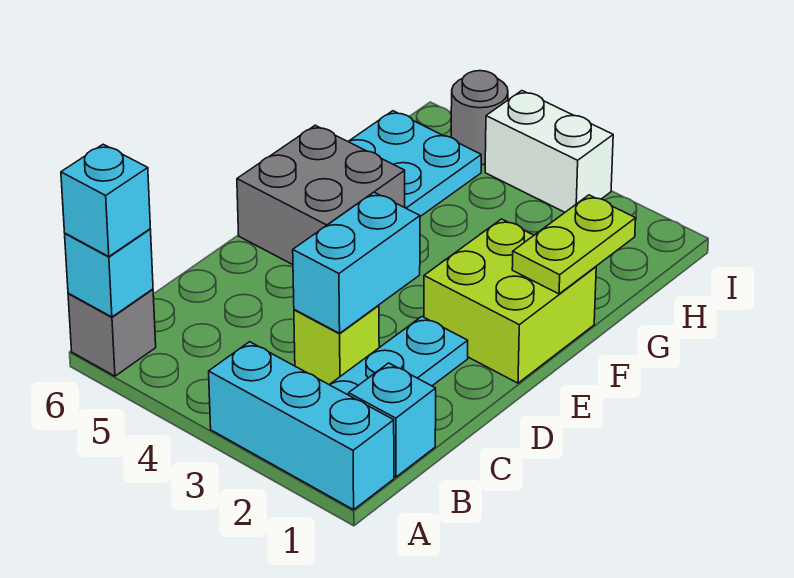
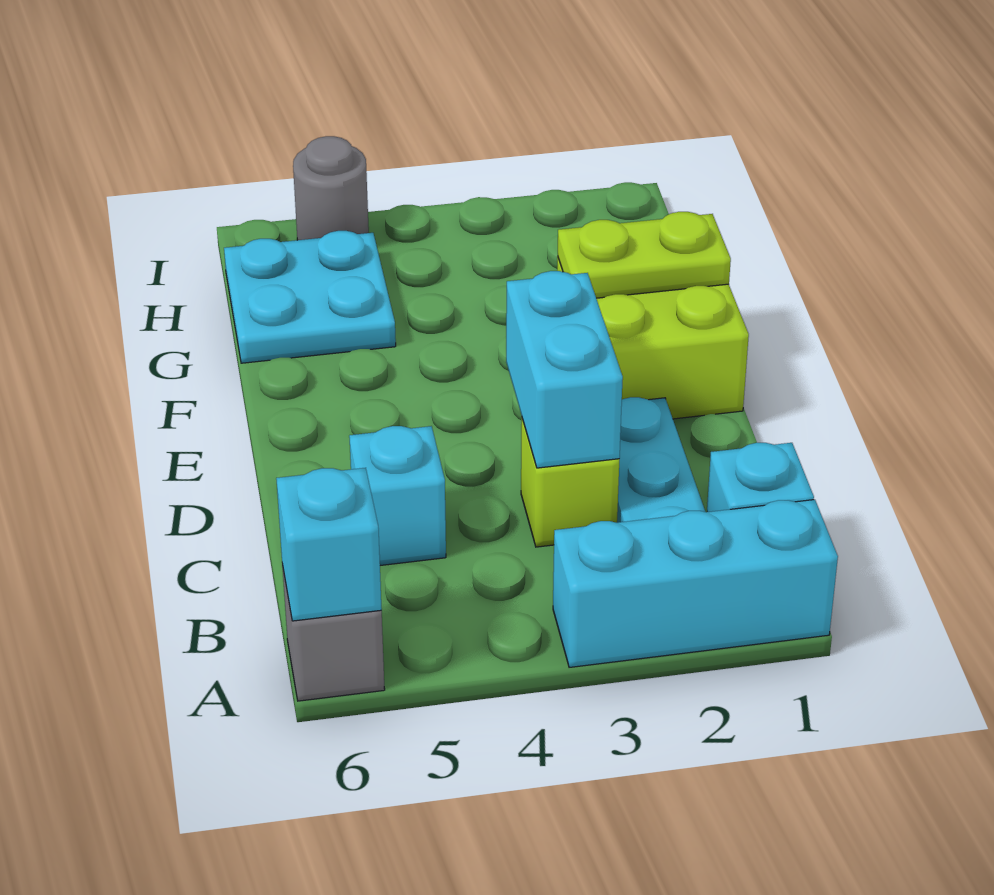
cyan 1x1 brick [61,144,150,257] -> cyan 1x1 brick moved to [349,426,446,565]
grey 2x2 brick [237,125,405,265] -> none
lime 1x2 plate [512,195,636,294] -> lime 1x2 plate turned to [558,212,731,298]
white 1x2 brick [485,91,613,212] -> none

